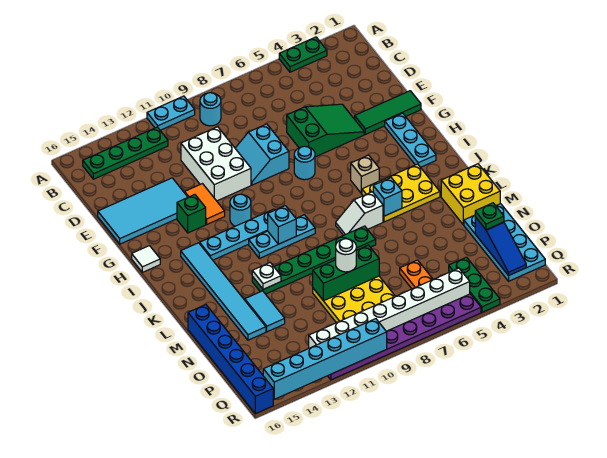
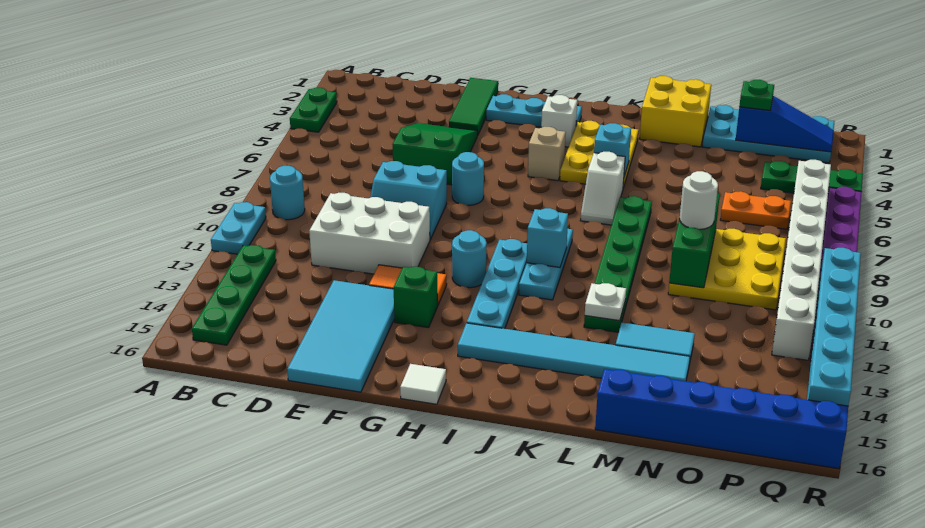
none -> white 1x1 brick [541,95,577,147]

